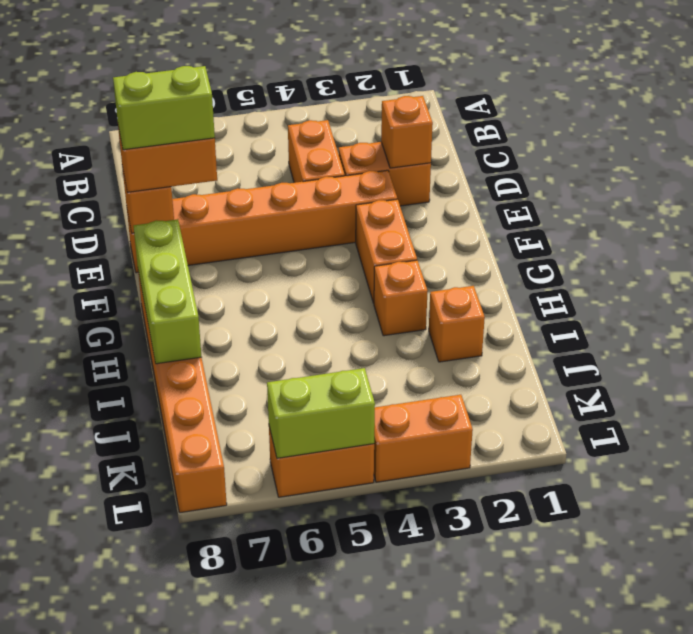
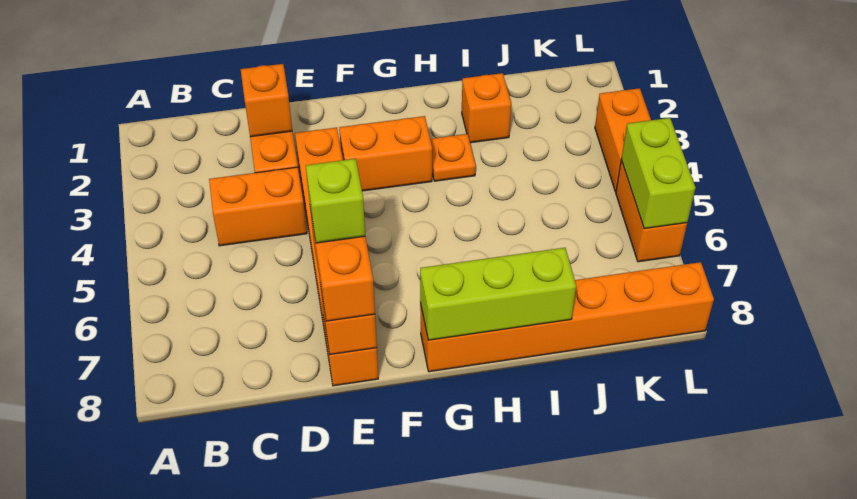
lime 1x2 brick [113,66,215,150] -> lime 1x1 brick [306,159,365,243]
orange 1x1 brick [374,260,428,336] -> orange 1x1 plate [430,134,476,181]

